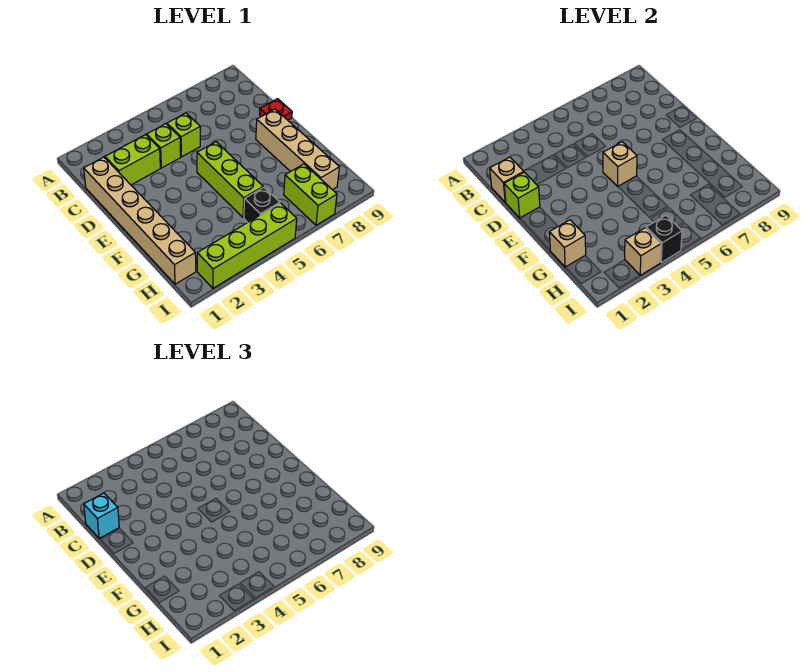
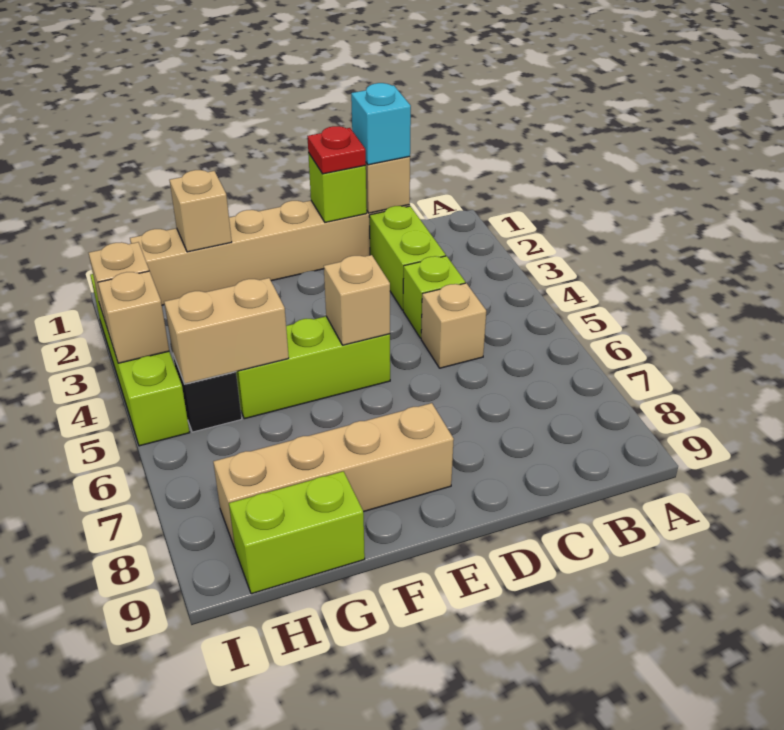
lime 1x1 brick [167,113,200,157] -> tan 1x1 brick [421,283,486,368]
red 1x1 plate [260,99,292,120] -> red 1x1 plate moved to [307,126,366,174]
none -> tan 1x2 brick [164,278,289,384]
lime 1x2 brick [284,164,337,225] -> lime 1x2 brick moved to [229,471,365,594]
black 1x1 brick [646,216,682,262] -> tan 1x1 brick [98,271,169,363]

